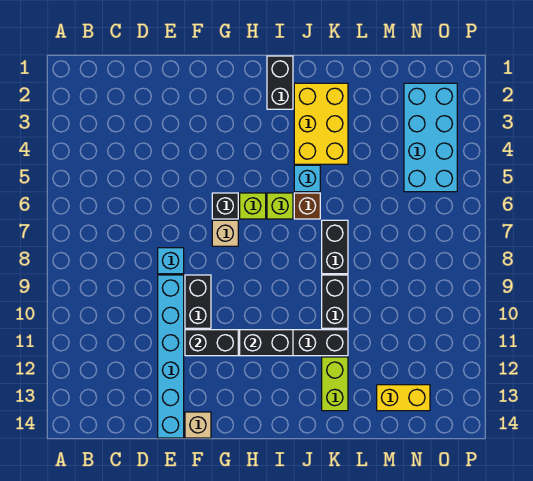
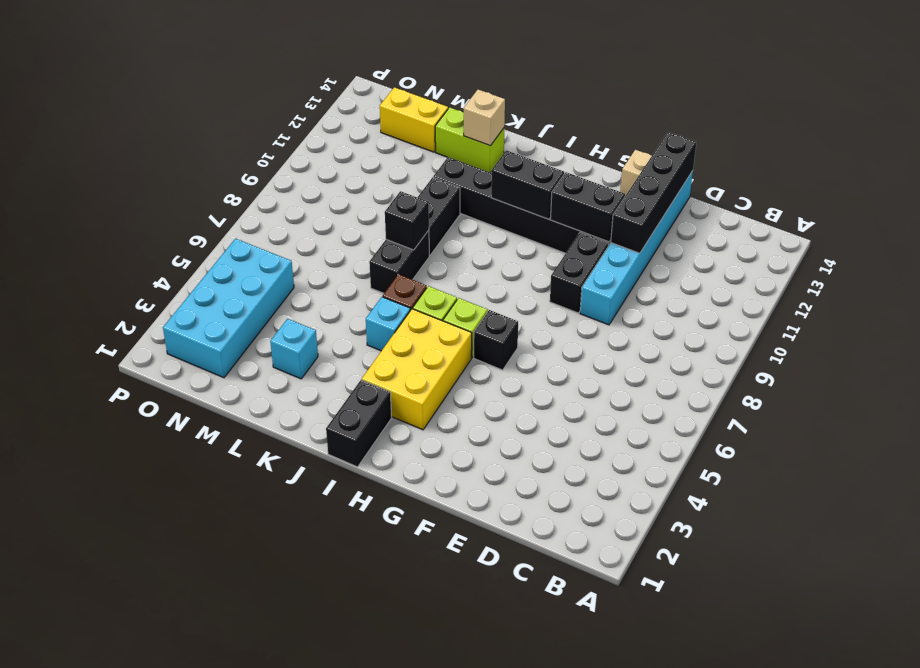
cyan 1x1 brick [158,248,184,274] -> cyan 1x1 brick moved to [270,319,318,379]
none -> black 1x4 brick [611,132,696,253]
tan 1x1 brick [212,220,238,246] -> tan 1x1 brick moved to [463,90,505,146]
yellow 2x3 brick [294,83,348,164] -> yellow 2x3 brick moved to [362,309,472,430]
none -> black 1x1 brick [385,191,429,250]
lime 1x2 brick [322,357,348,411] -> lime 1x2 brick turned to [435,107,504,173]

